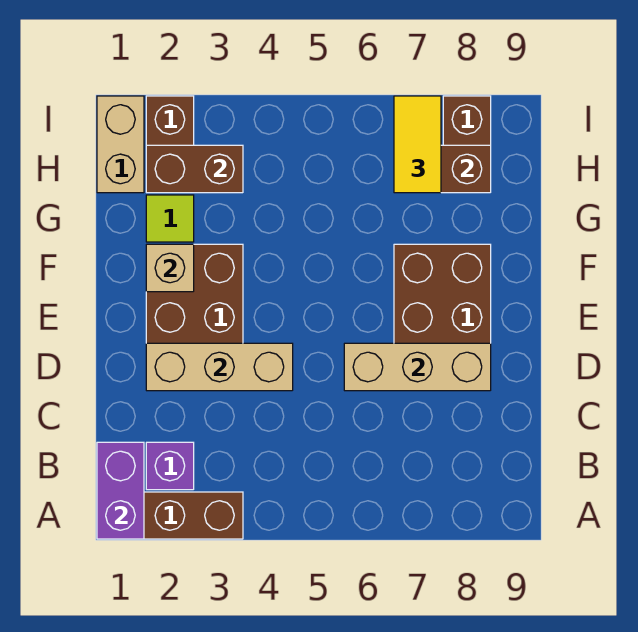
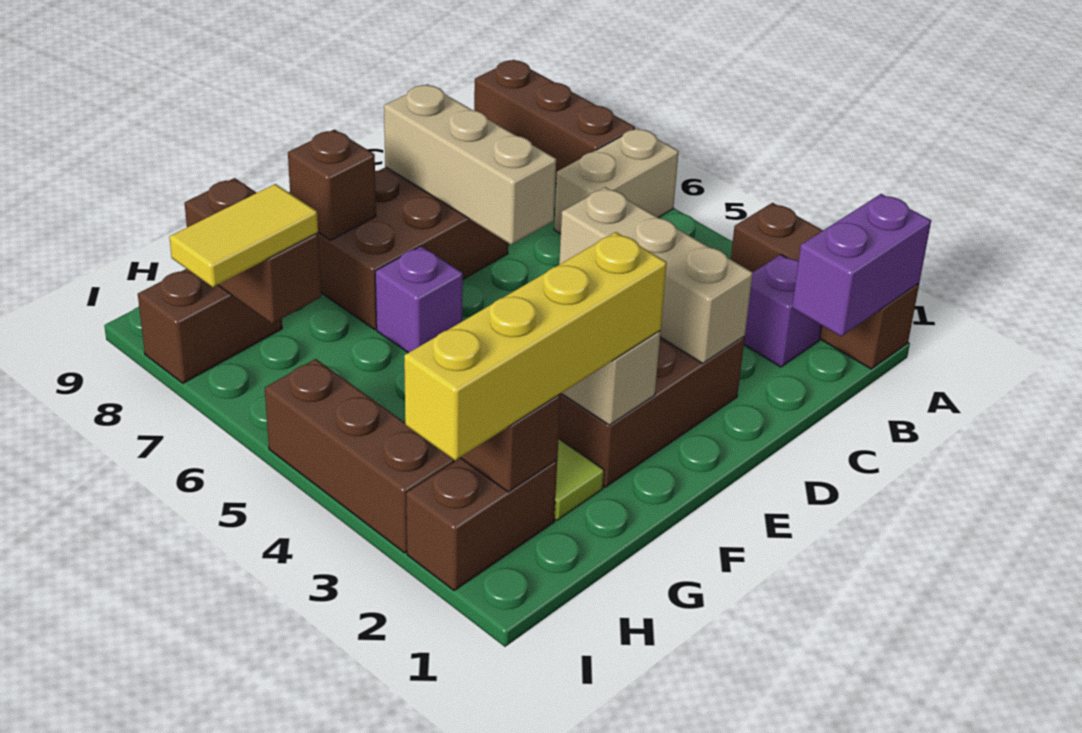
none -> brown 1x3 brick [474,60,635,184]
none -> yellow 1x4 brick [404,232,667,460]
none -> purple 1x1 brick [375,246,463,353]
none -> brown 1x1 brick [288,130,376,240]
tan 1x2 brick [97,96,144,193] -> tan 1x2 brick moved to [554,128,679,234]
none -> brown 1x3 brick [265,359,455,553]

